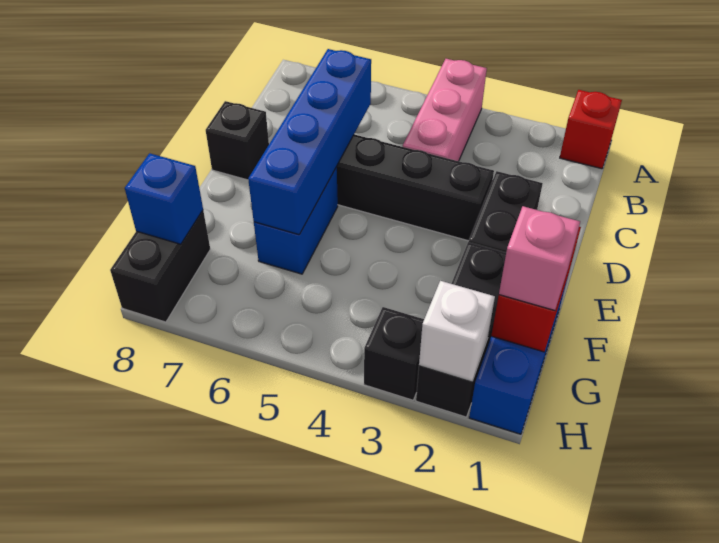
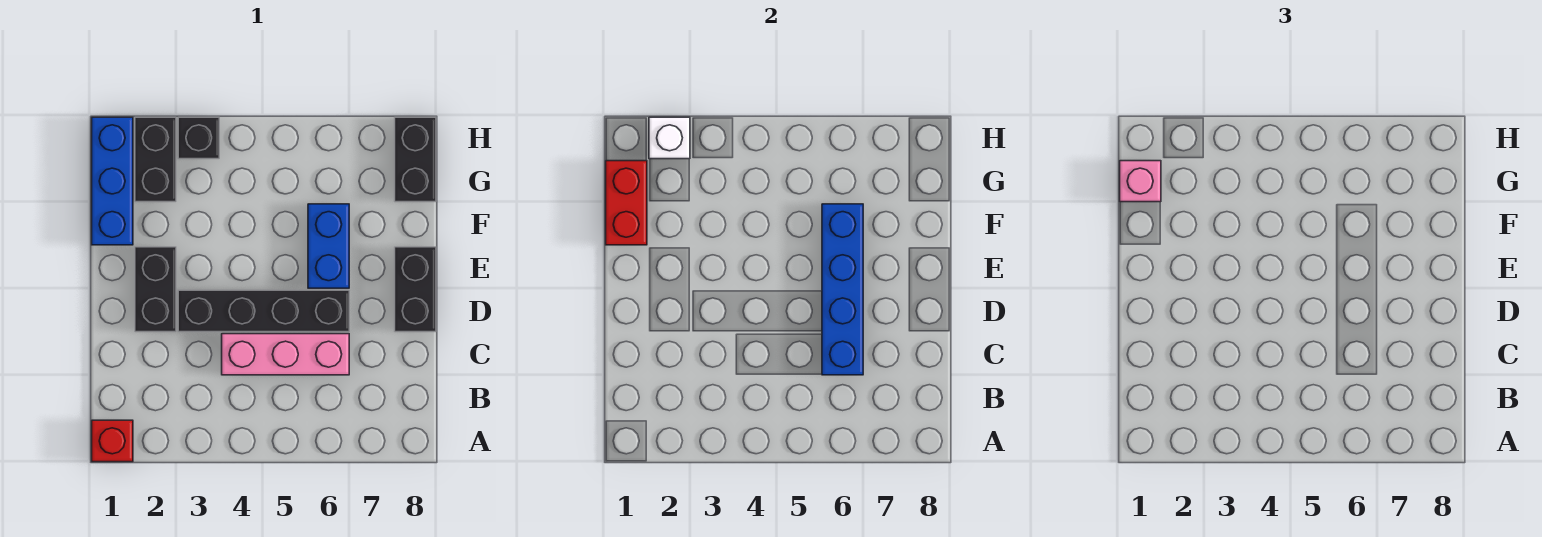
pink 1x3 brick [403,59,487,161] -> pink 1x3 brick turned to [222,334,349,375]
black 1x1 brick [206,101,269,180] -> black 1x2 brick [395,247,436,332]
black 1x3 brick [416,242,506,417] -> black 1x2 brick [135,117,176,202]
blue 1x1 brick [125,153,203,244] -> none

